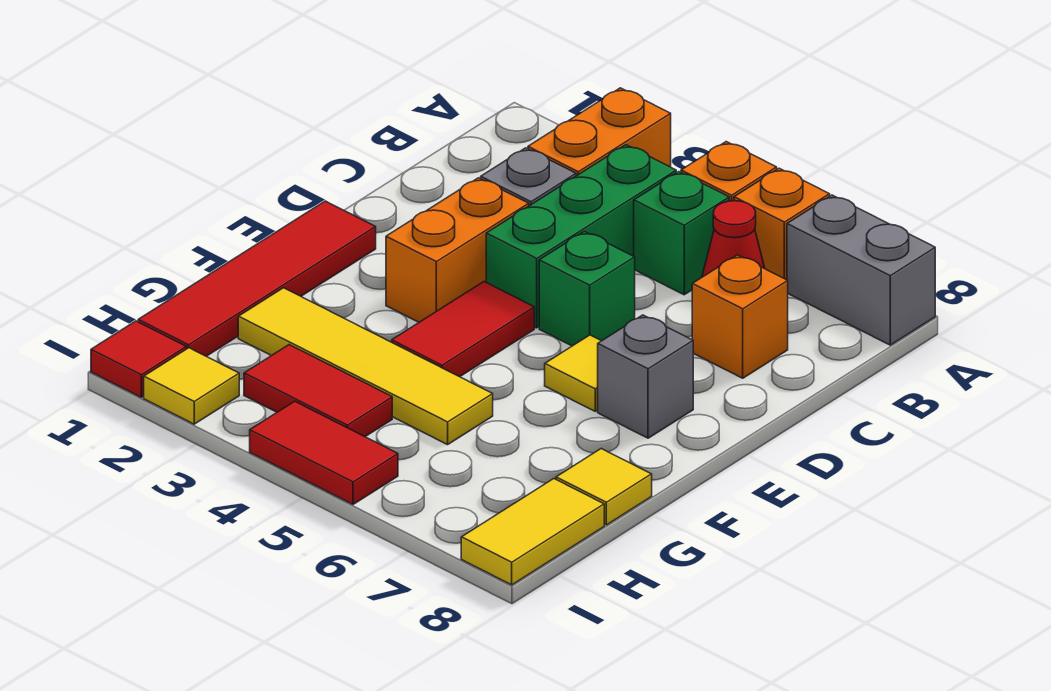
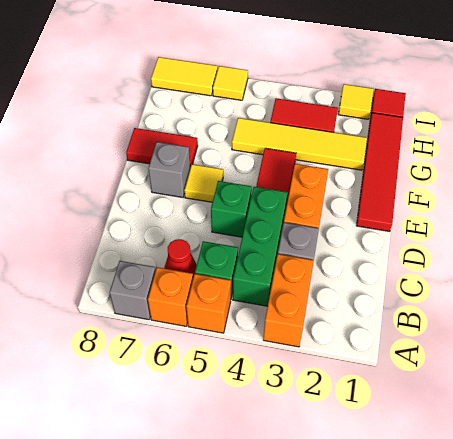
grey 1x2 brick [787,195,935,345] -> grey 1x1 brick [110,261,156,320]
orange 1x1 brick [692,255,788,378] -> none
yellow 1x1 tile [556,449,652,525] -> yellow 1x1 tile moved to [213,66,248,100]
yellow 1x2 tile [461,479,604,585] -> yellow 1x2 tile turned to [151,57,217,96]
red 1x2 tile [250,401,398,504] -> red 1x2 tile moved to [126,128,198,168]

